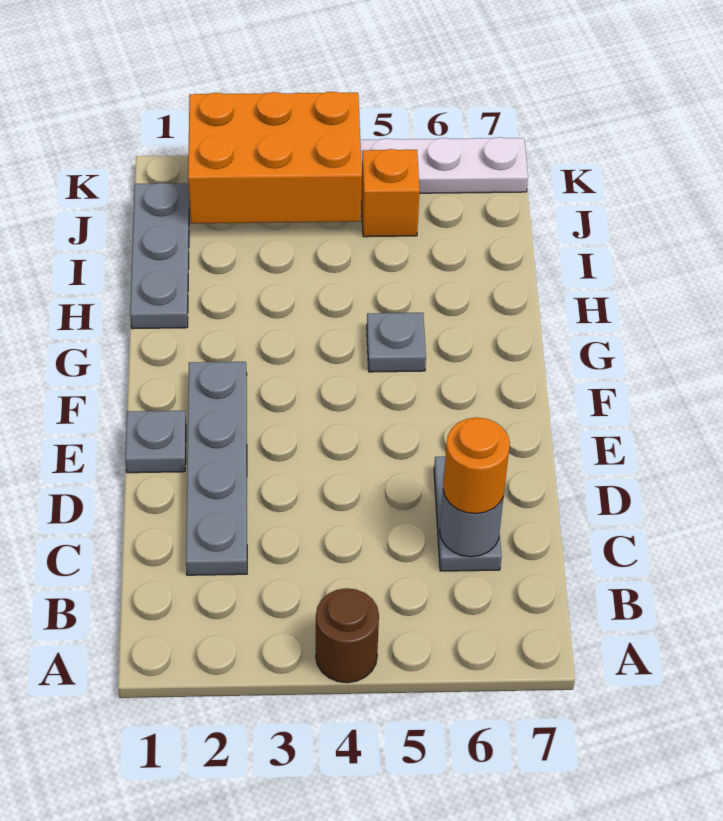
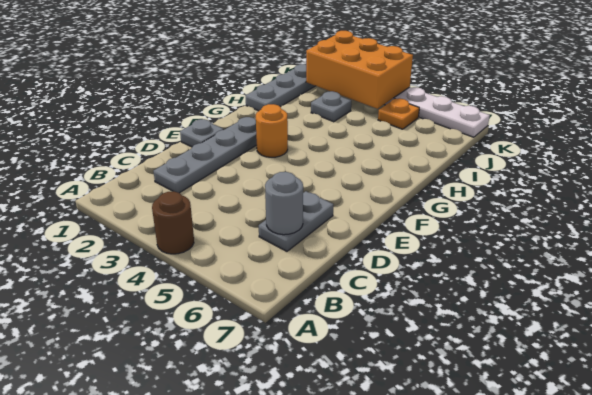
orange 1x1 round brick [443,417,510,514] -> orange 1x1 round brick moved to [256,104,288,157]
grey 1x1 plate [367,313,426,372] -> grey 1x1 plate moved to [311,91,351,122]
orange 1x1 brick [361,149,420,237] -> orange 1x1 plate [378,98,419,129]

